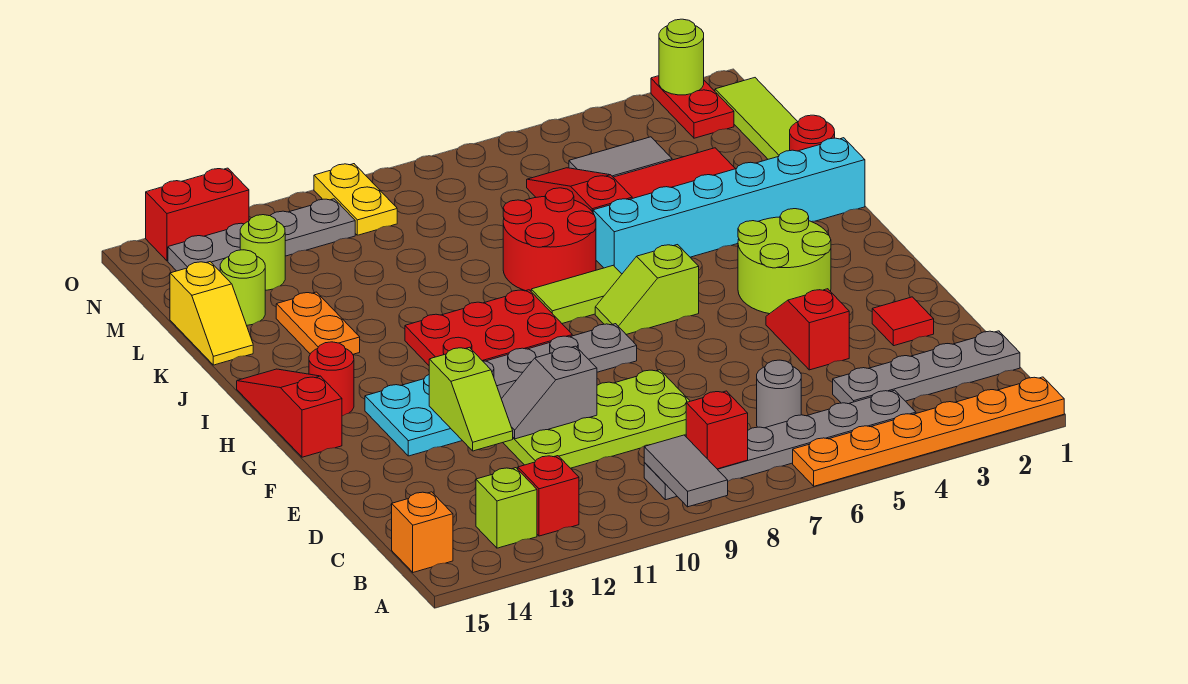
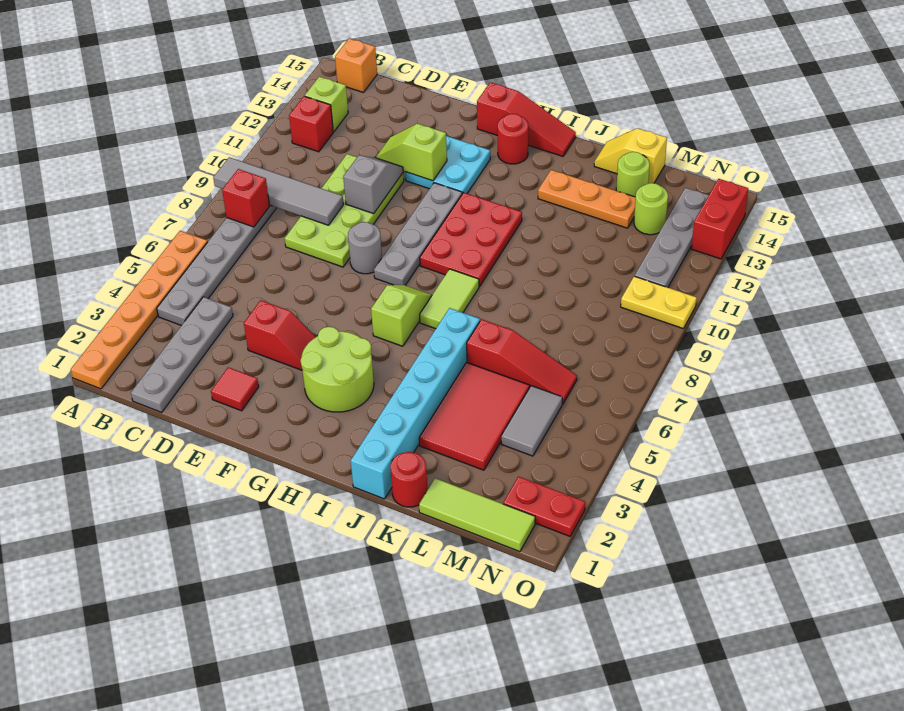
grey 1x2 tile [644,435,728,507] -> grey 1x4 tile [213,157,344,225]
grey 1x1 round brick [757,360,801,428] -> grey 1x1 round brick moved to [348,222,382,274]
red 2x2 round brick [503,188,596,291] -> none
orange 1x2 plate [276,292,360,354] -> orange 1x3 plate [538,170,636,228]
lime 1x1 round brick [659,19,704,95] -> none

